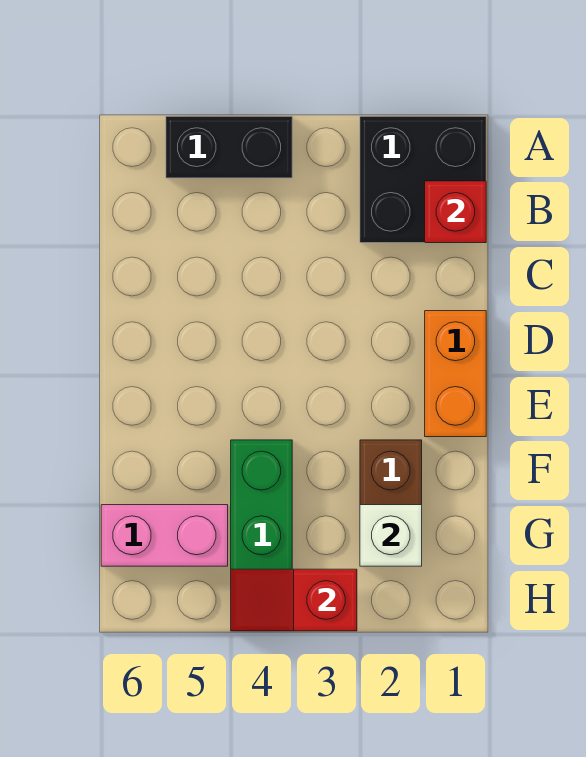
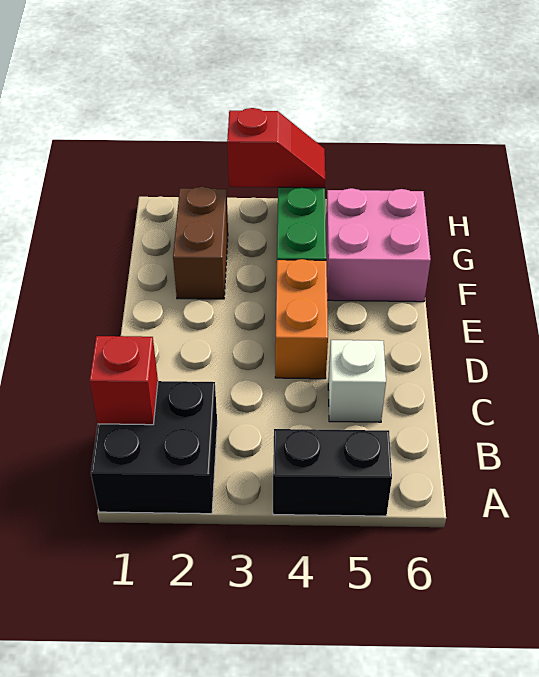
orange 1x2 brick [425,311,486,437] -> orange 1x2 brick moved to [275,259,328,379]
white 1x1 brick [360,505,422,566] -> white 1x1 brick moved to [328,340,386,422]
pink 1x2 brick [101,505,228,566] -> pink 2x2 brick [326,188,431,302]

